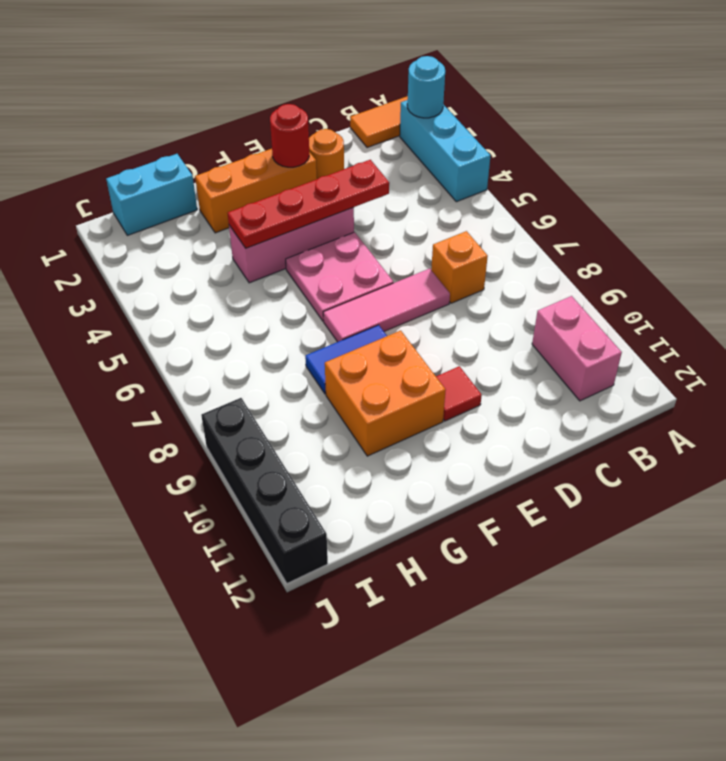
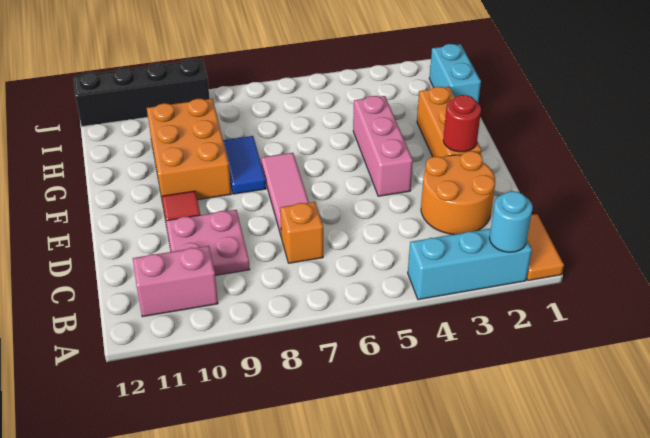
orange 1x1 round brick [309,129,344,179] -> orange 2x2 round brick [421,151,495,234]
red 1x4 plate [228,160,389,248] -> none
pink 2x2 plate [286,232,393,321] -> pink 2x2 plate moved to [166,210,250,275]
orange 2x2 brick [325,331,446,456] -> orange 2x3 brick [147,99,231,200]

